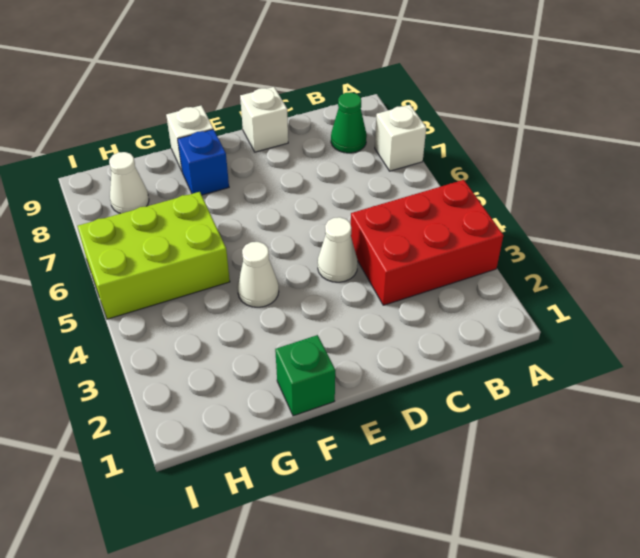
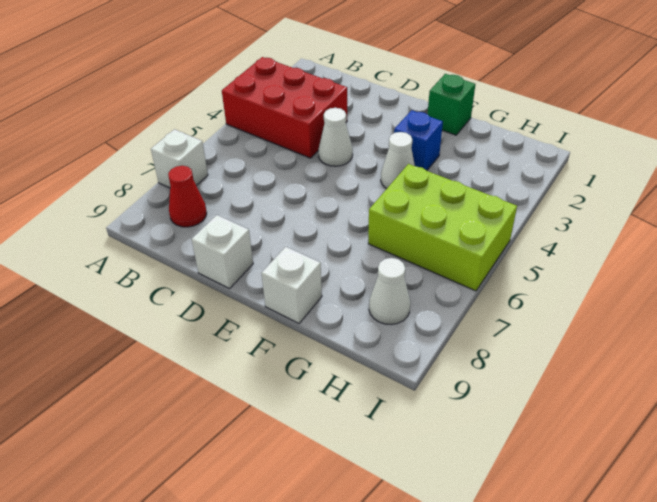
green 1x1 cone [331,93,367,153] -> red 1x1 cone [168,166,207,227]
blue 1x1 brick [178,129,229,195] -> blue 1x1 brick moved to [394,110,443,170]

